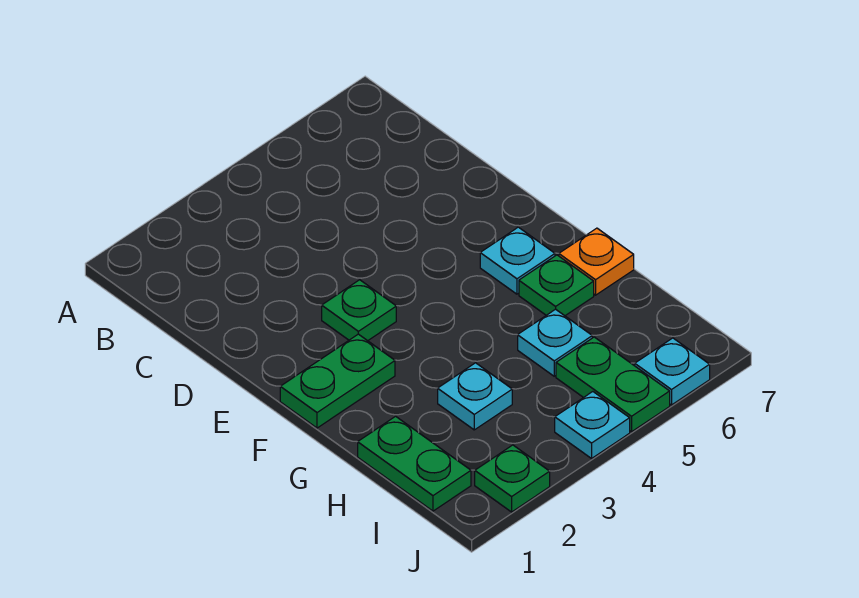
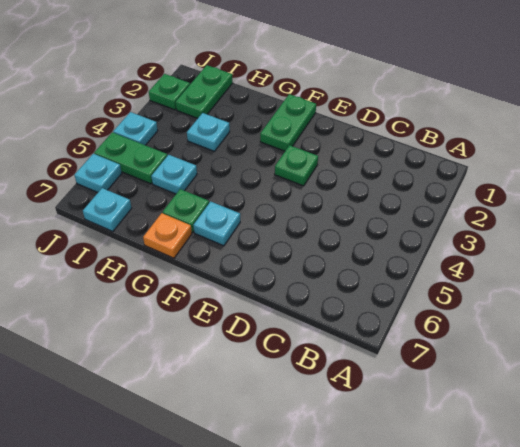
green 1x2 plate [358,416,471,511] -> green 1x2 plate turned to [176,65,233,118]
none -> cyan 1x1 plate [83,188,132,231]

